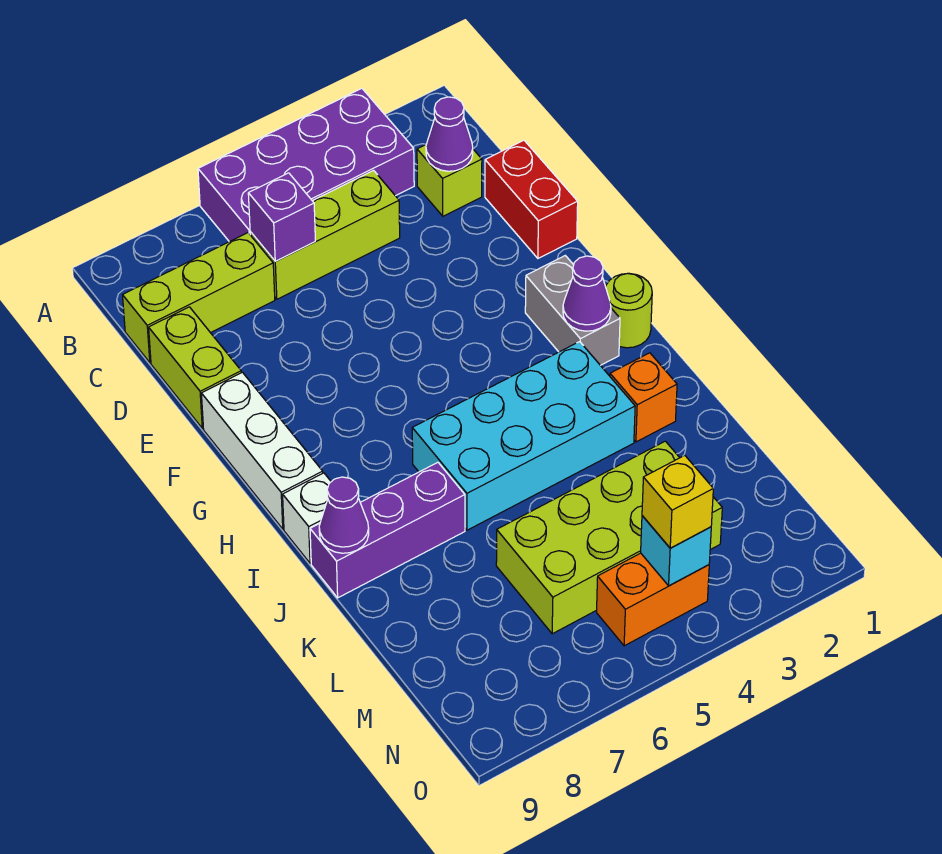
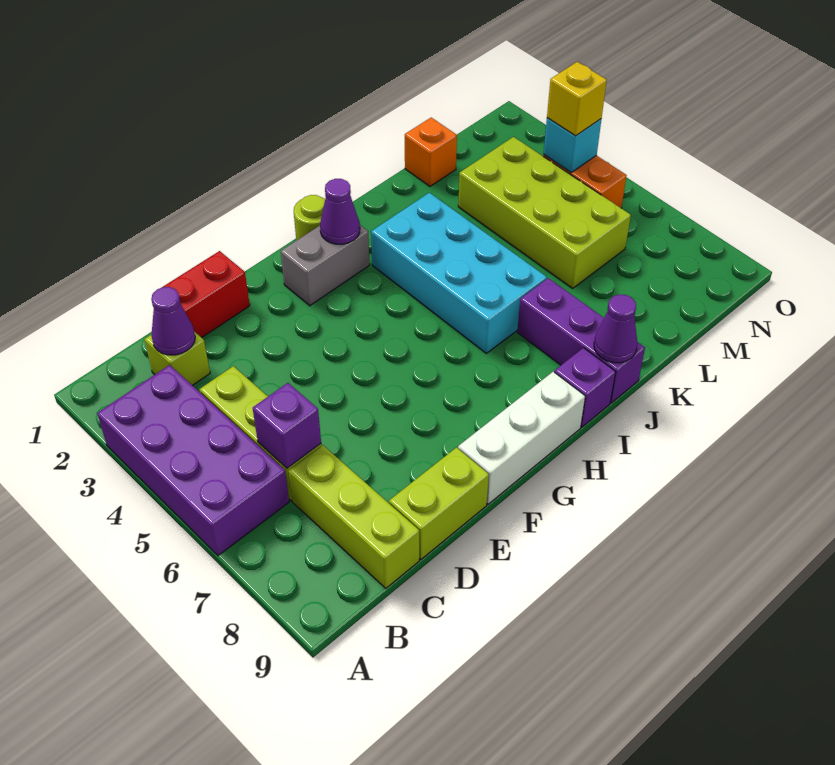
white 1x1 brick [283,473,331,563] -> purple 1x1 brick [554,348,616,427]
orange 1x1 brick [610,353,677,442] -> orange 1x1 brick moved to [405,118,457,186]

